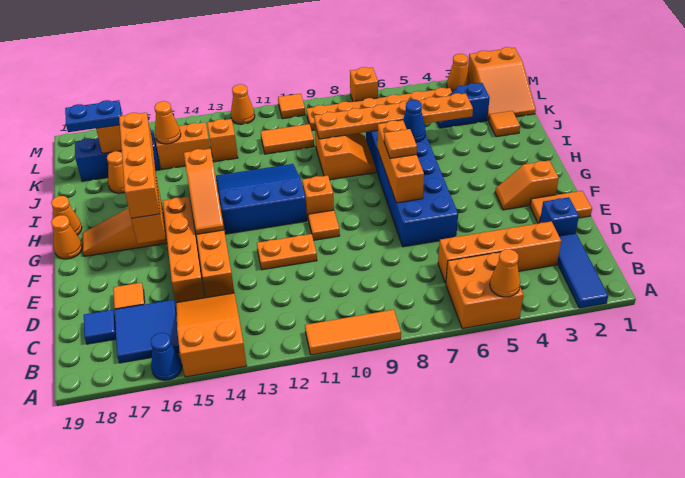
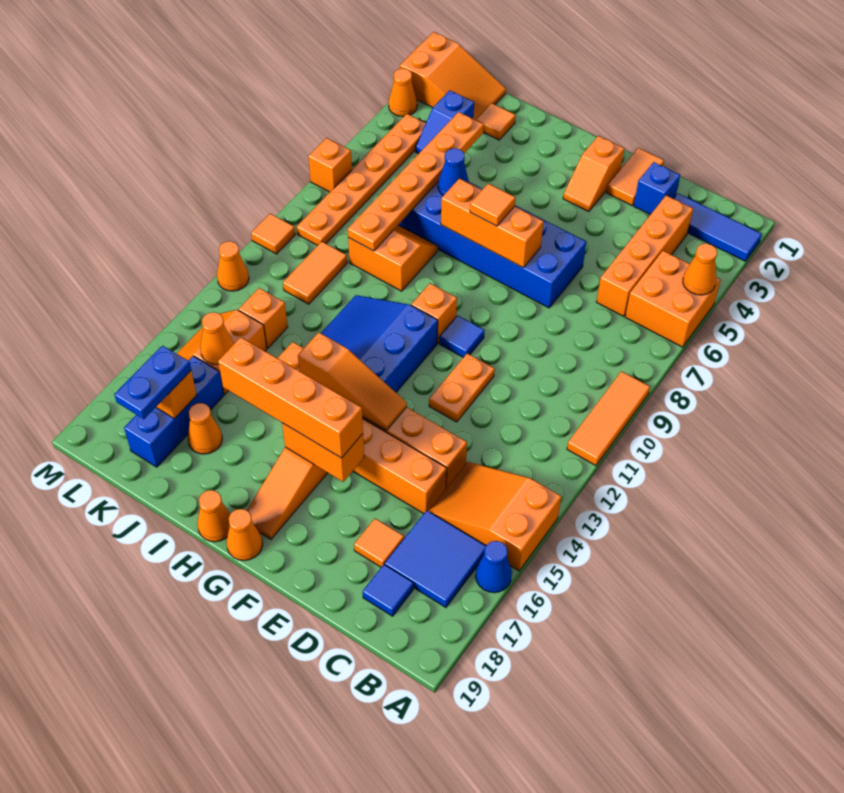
orange 1x1 tile [308,210,340,240] -> blue 1x1 tile [439,315,485,357]

